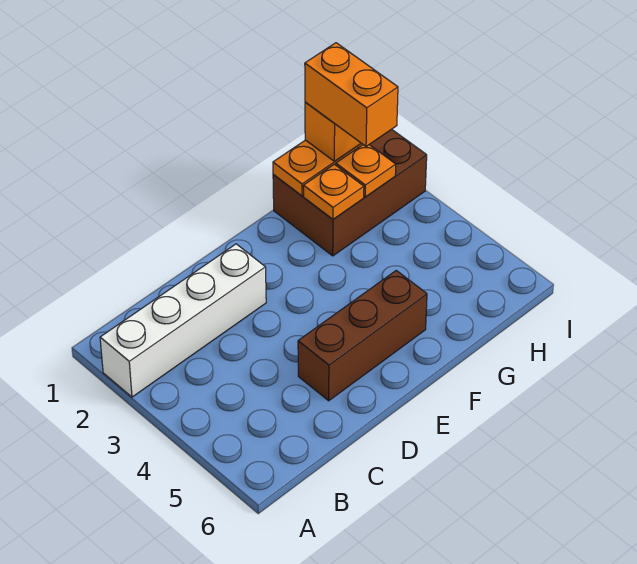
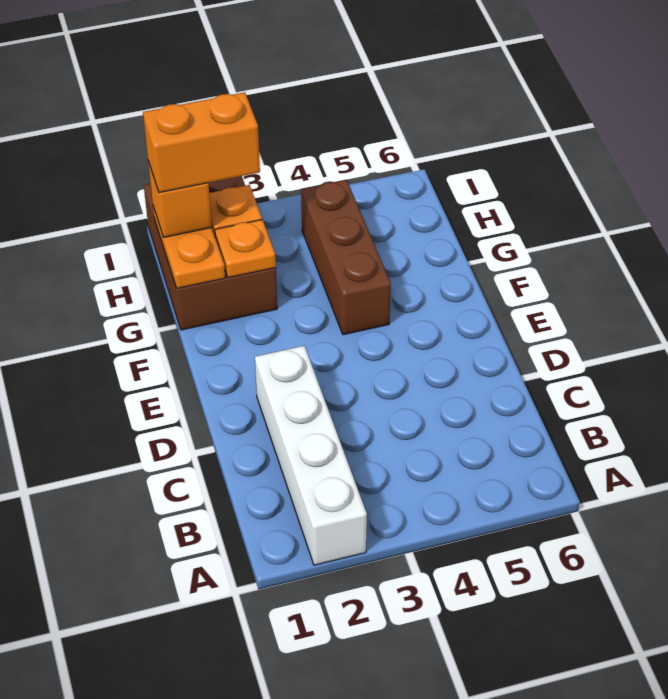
brown 1x3 brick [298,271,427,401] -> brown 1x3 brick moved to [301,180,391,335]

